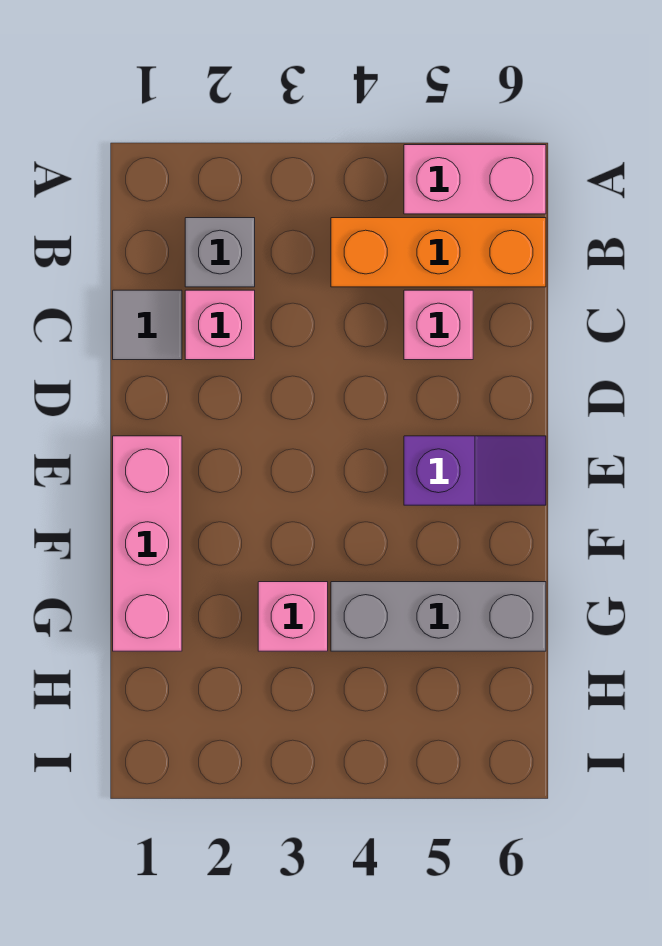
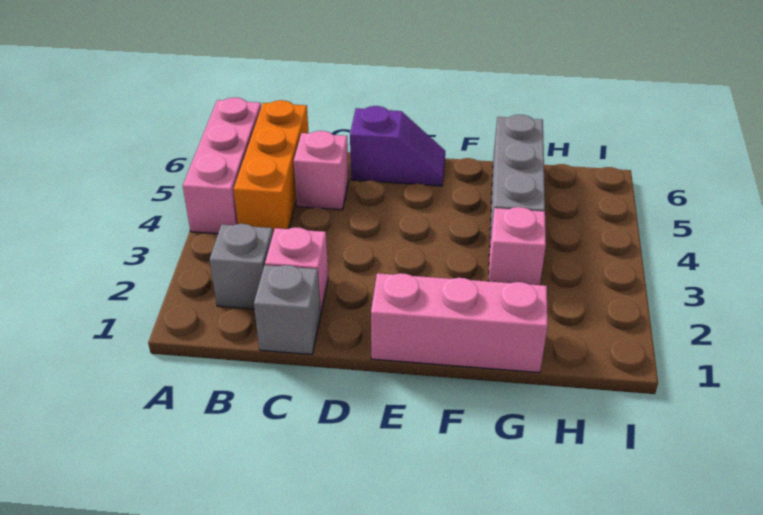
pink 1x2 brick [404,145,546,214] -> pink 1x3 brick [183,98,261,234]
grey 1x1 tile [113,290,182,360] -> grey 1x1 brick [254,265,321,354]
purple 1x2 slope [404,436,546,505] -> purple 1x2 slope turned to [350,106,445,186]

